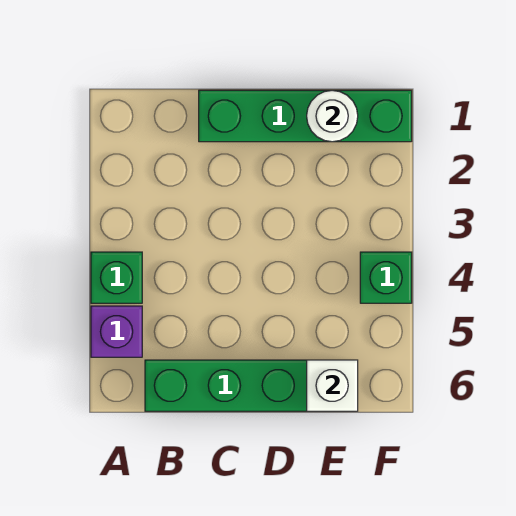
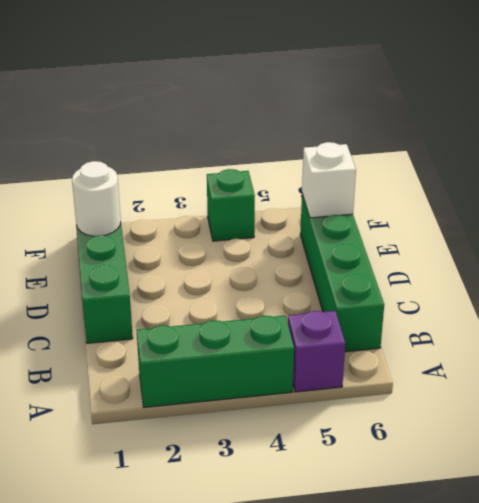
green 1x1 brick [91,252,142,303] -> green 1x3 brick [137,316,294,407]

